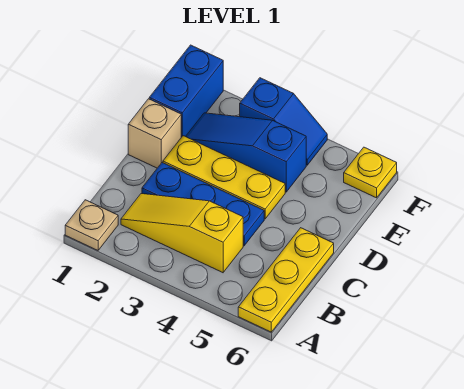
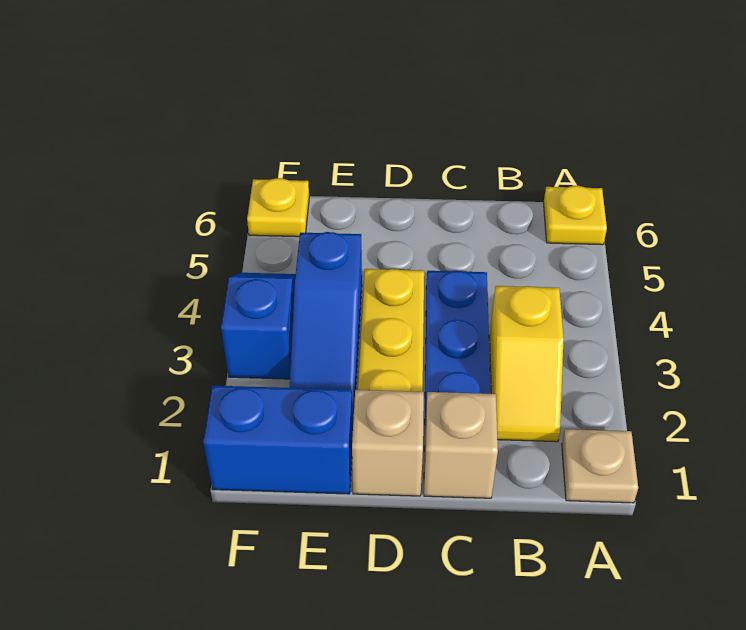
yellow 1x3 plate [238,228,334,332] -> yellow 1x1 plate [544,186,607,245]
yellow 1x3 slope [121,194,243,273] -> yellow 1x2 slope [490,286,564,442]
none -> tan 1x1 brick [424,392,498,498]

